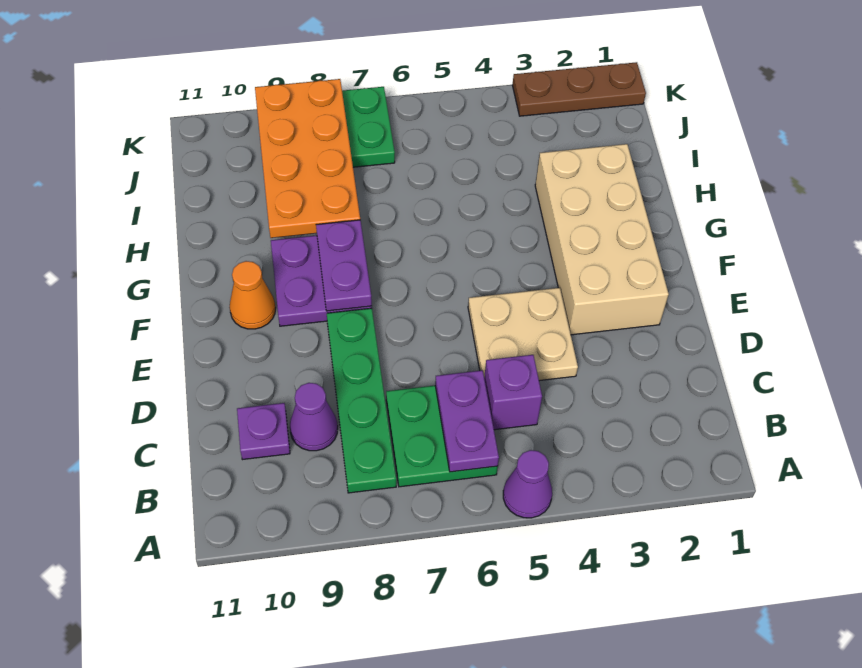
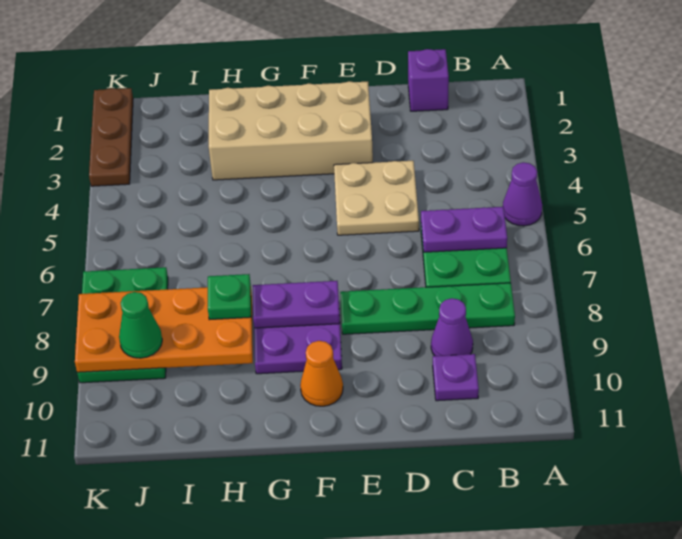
purple 1x1 brick [484,355,542,430] -> purple 1x1 brick moved to [408,49,449,111]
none -> green 1x1 plate [208,274,251,320]
none -> green 1x1 cone [119,292,162,358]

